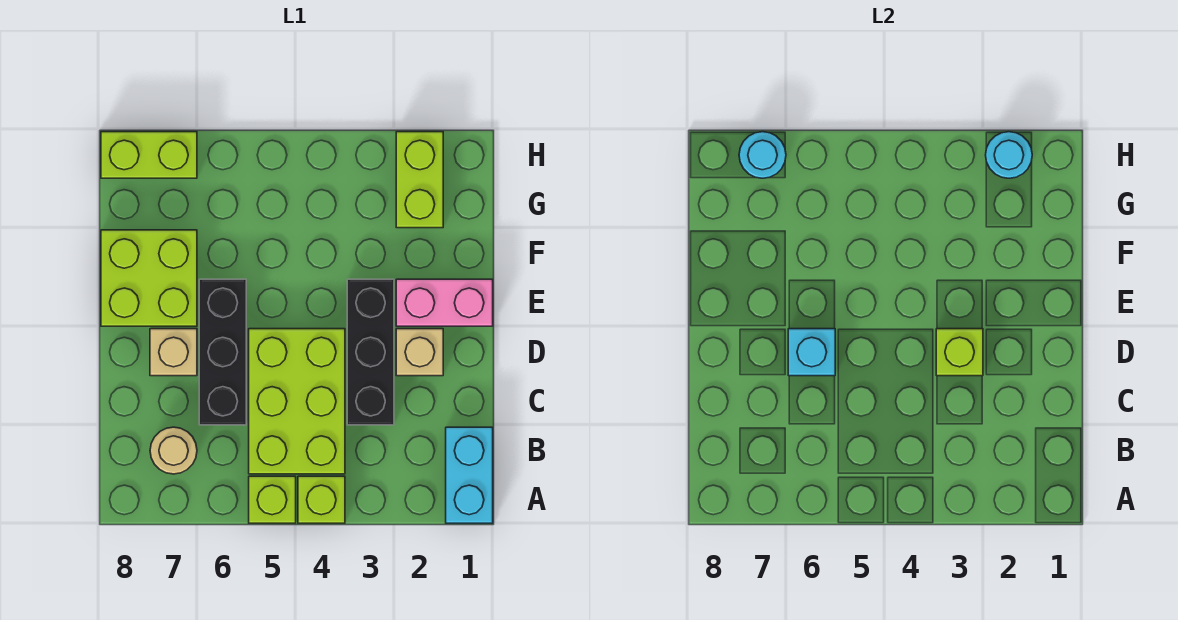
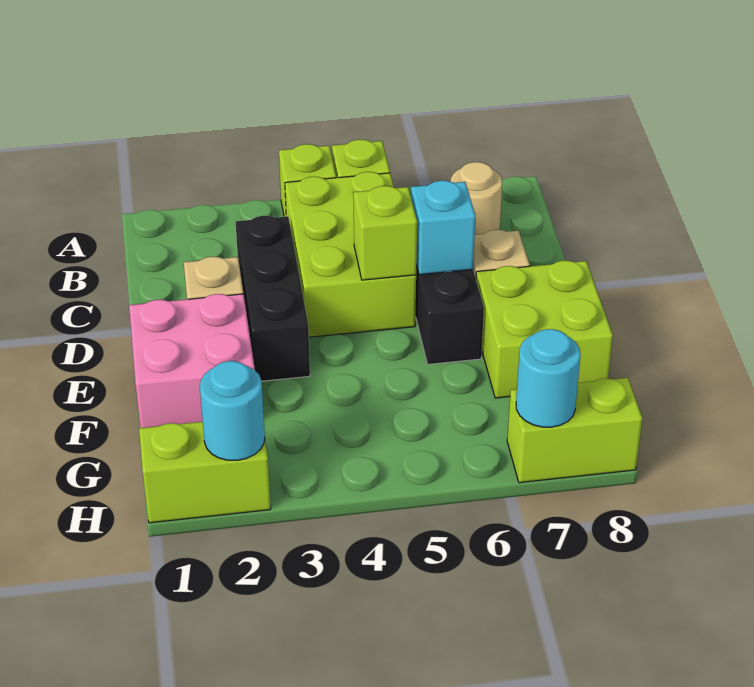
cyan 1x2 brick [446,427,493,523] -> none
lime 1x1 brick [936,329,983,376] -> lime 1x1 brick moved to [354,186,417,280]
pink 1x2 brick [396,279,493,326] -> pink 2x2 brick [129,294,255,428]
lime 1x2 brick [396,132,443,228] -> lime 1x2 brick turned to [139,422,271,523]

